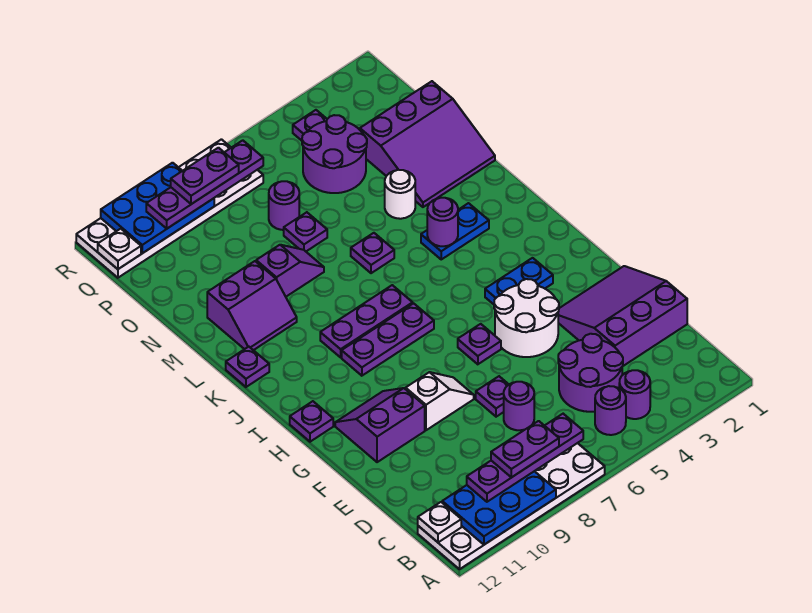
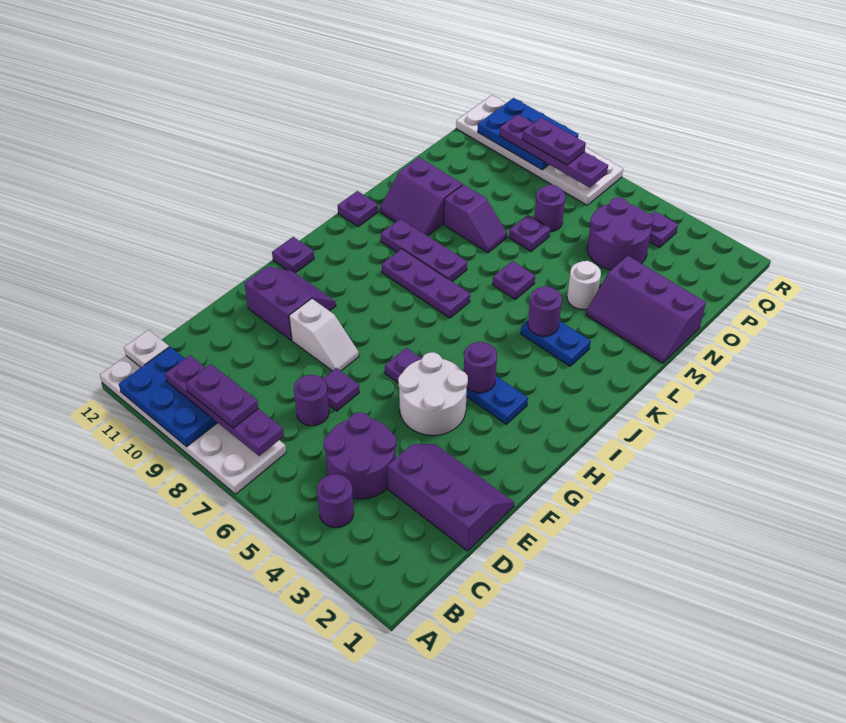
purple 1x1 round brick [595,386,626,435] -> purple 1x1 round brick moved to [464,342,497,393]
purple 3x3 slope [558,266,687,366] -> purple 2x3 slope [388,444,514,551]
purple 1x3 plate [342,303,434,376] -> purple 1x3 plate moved to [381,219,467,282]
purple 3x3 slope [360,81,495,207] -> purple 2x3 slope [586,256,706,363]
white 1x1 plate [98,229,141,269] -> none

